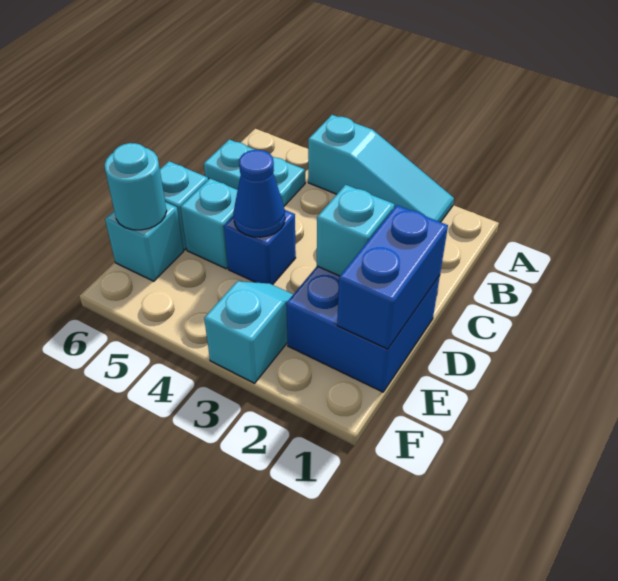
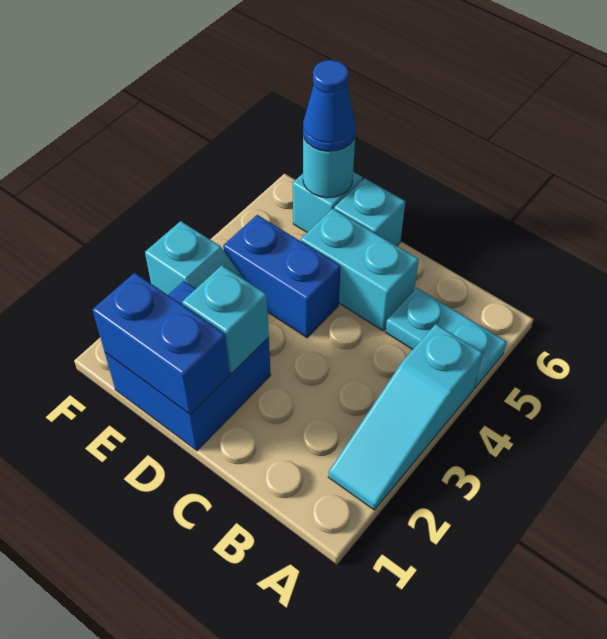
cyan 1x2 plate [204,139,305,206] -> cyan 1x2 plate turned to [386,288,507,388]
blue 1x1 brick [224,210,296,285] -> blue 1x2 brick [223,215,341,338]
blue 1x1 cone [233,150,285,237] -> blue 1x1 cone moved to [303,60,356,151]
cyan 1x1 brick [181,179,238,269] -> cyan 1x2 brick [301,209,419,331]

